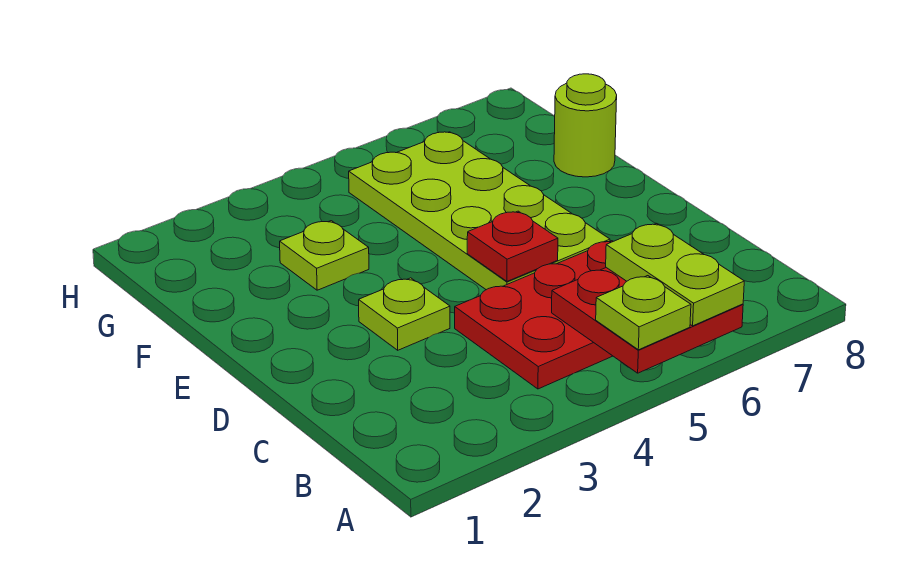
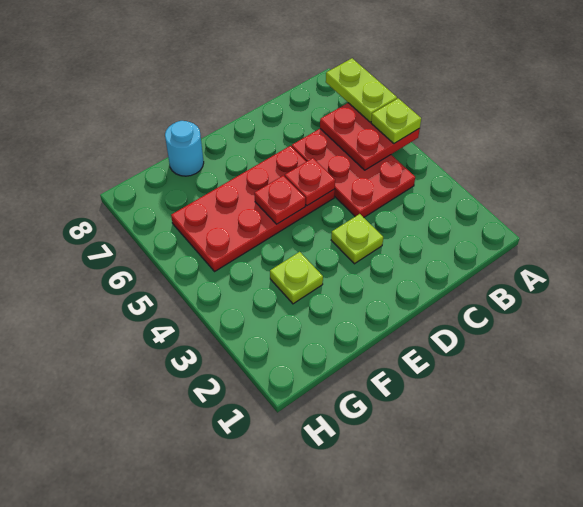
lime 1x2 plate [606,223,744,326] -> lime 1x2 plate turned to [326,58,397,122]
lime 2x4 plate [349,132,610,290] -> red 2x4 plate [171,146,335,271]
none -> red 1x1 plate [254,176,305,224]
lime 1x1 round brick [554,74,617,177] -> cyan 1x1 round brick [165,121,204,176]

